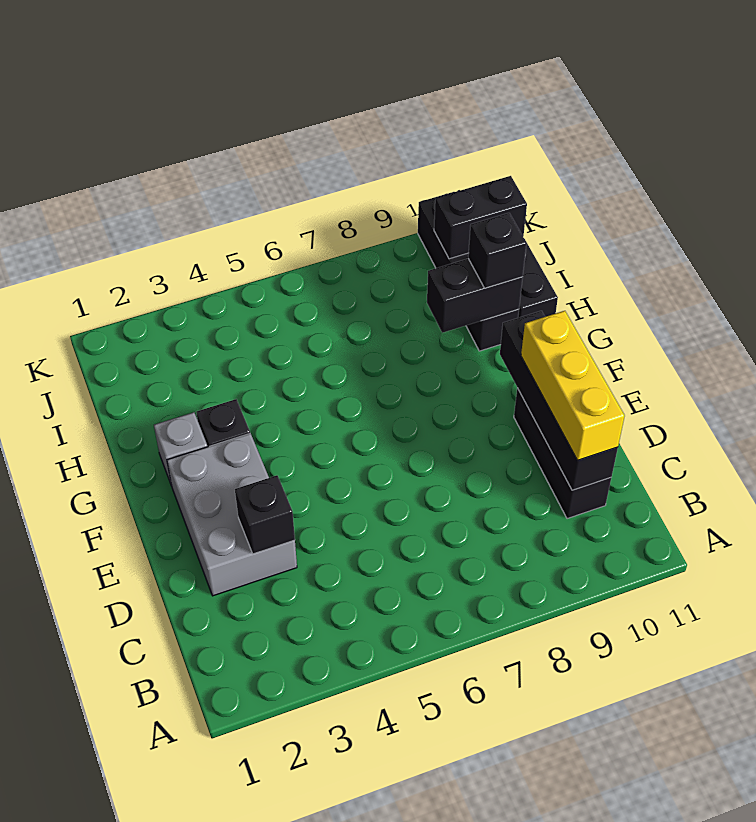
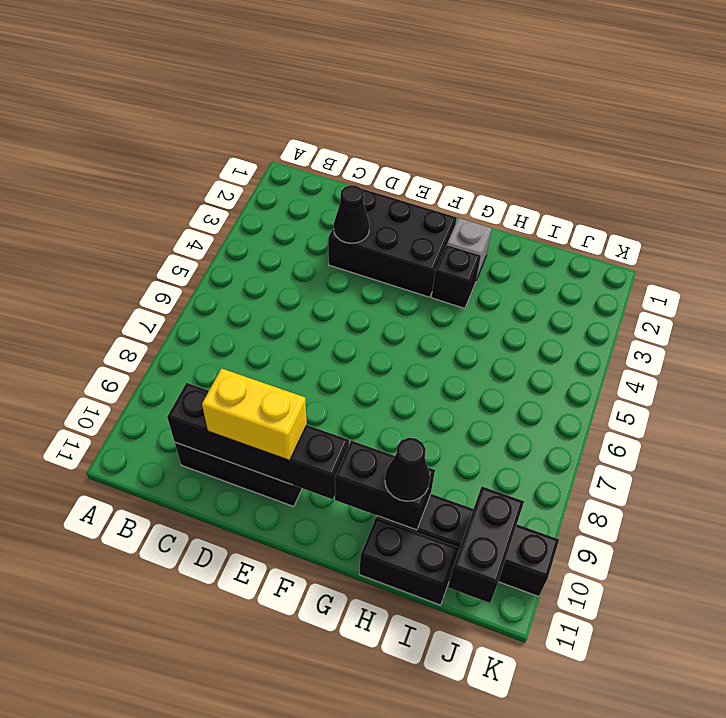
yellow 1x3 brick [521,311,625,460] -> yellow 1x2 brick [202,368,307,460]
grey 2x3 brick [167,433,297,596] -> black 2x3 brick [328,188,457,297]
black 1x1 brick [235,475,295,554] -> black 1x1 cone [334,185,369,243]
black 1x2 brick [427,259,523,333] -> black 1x2 brick turned to [335,441,435,530]
black 1x1 brick [468,213,526,288] -> black 1x1 cone [385,438,430,501]

